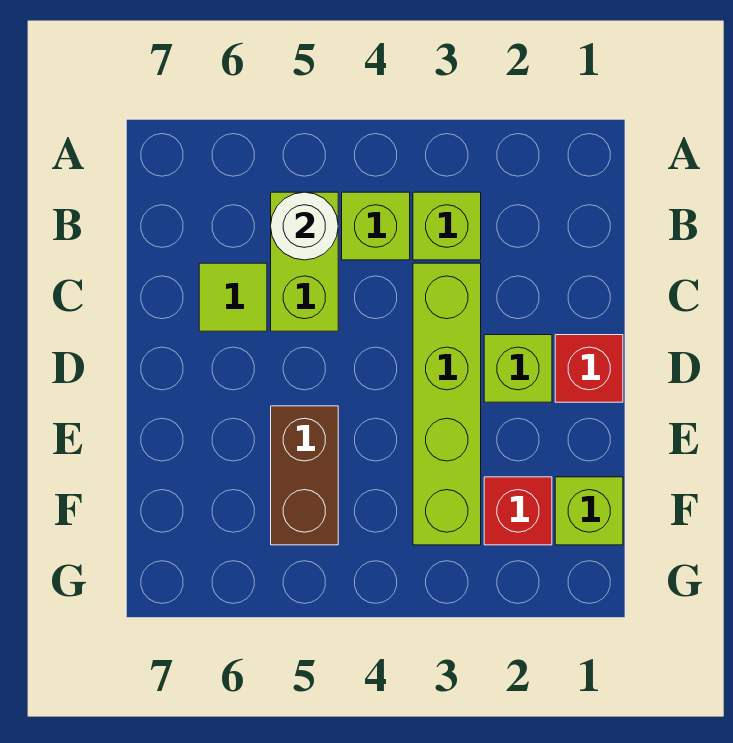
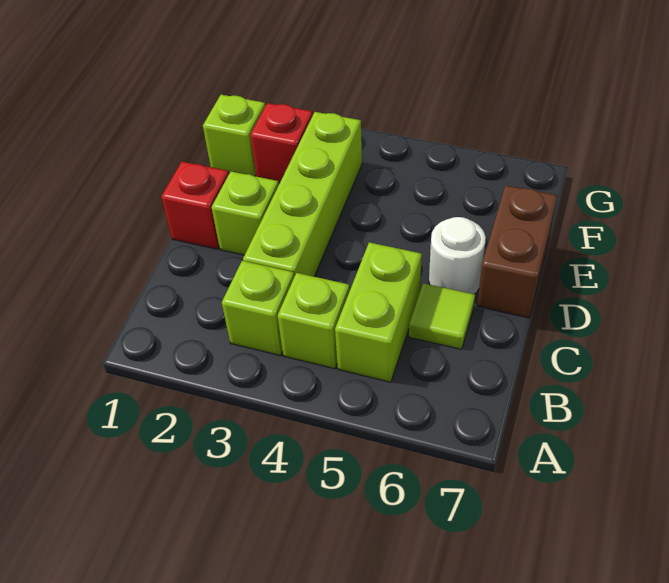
white 1x1 round brick [271,192,338,260] -> white 1x1 round brick moved to [429,217,486,294]
brown 1x2 brick [271,406,338,545] -> brown 1x2 brick moved to [477,185,557,318]

